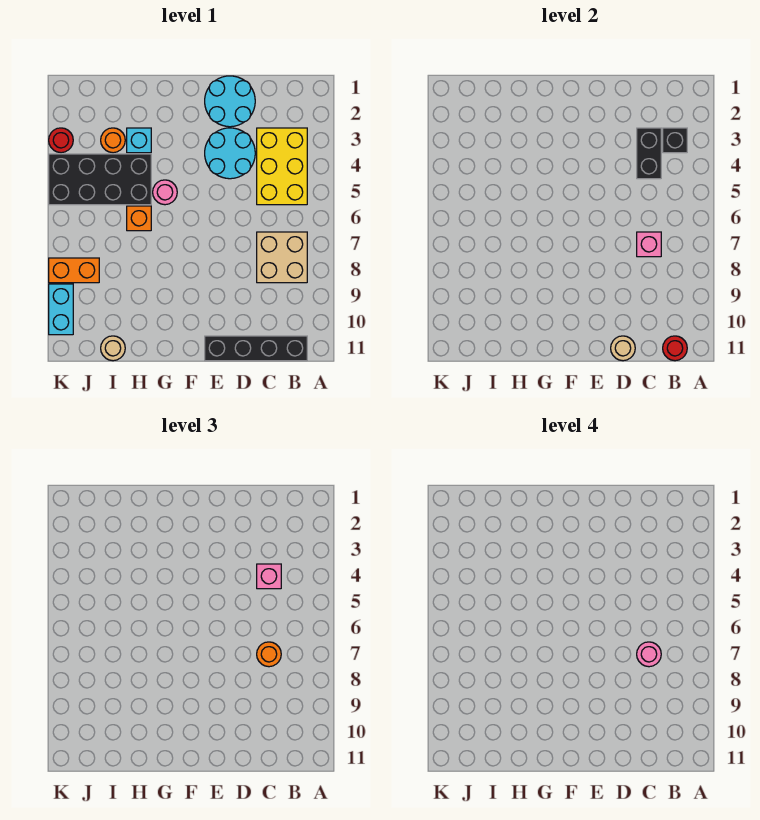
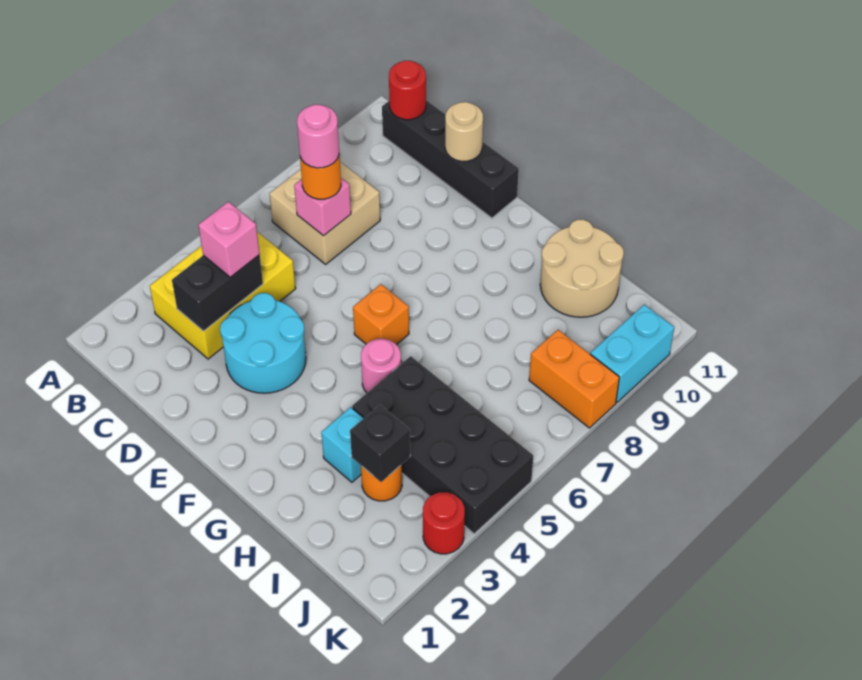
black 1x1 brick [663,128,687,153] -> black 1x1 brick moved to [350,405,410,482]
cyan 2x2 round brick [205,76,255,127] -> none
orange 1x1 brick [127,206,151,231] -> orange 1x1 brick moved to [353,284,409,345]
tan 1x1 round brick [101,336,125,361] -> tan 2x2 round brick [540,220,624,317]

